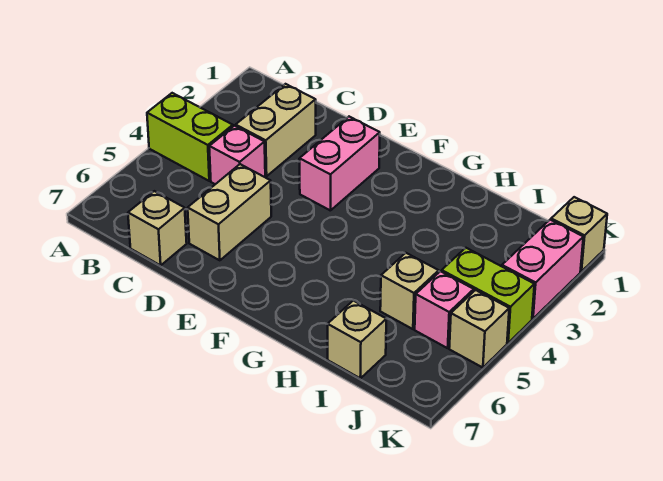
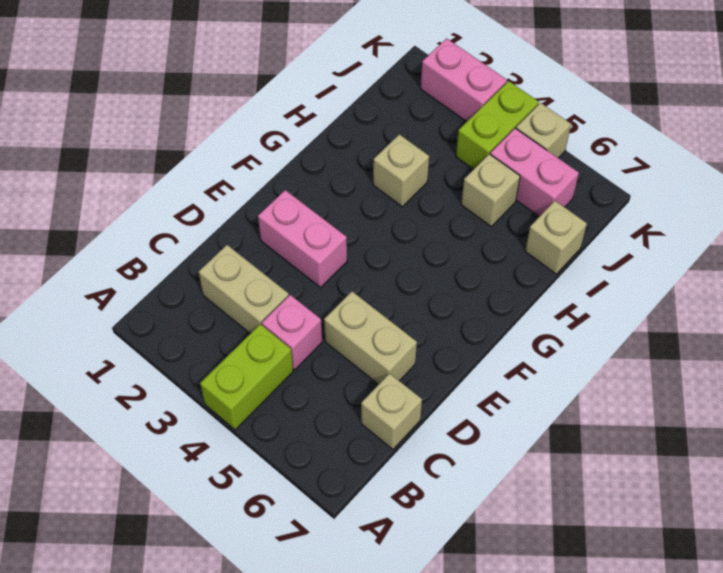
pink 1x1 brick [415,271,474,348] -> pink 1x2 brick [490,128,579,217]
tan 1x1 brick [551,197,607,271] -> tan 1x1 brick moved to [373,134,429,207]

